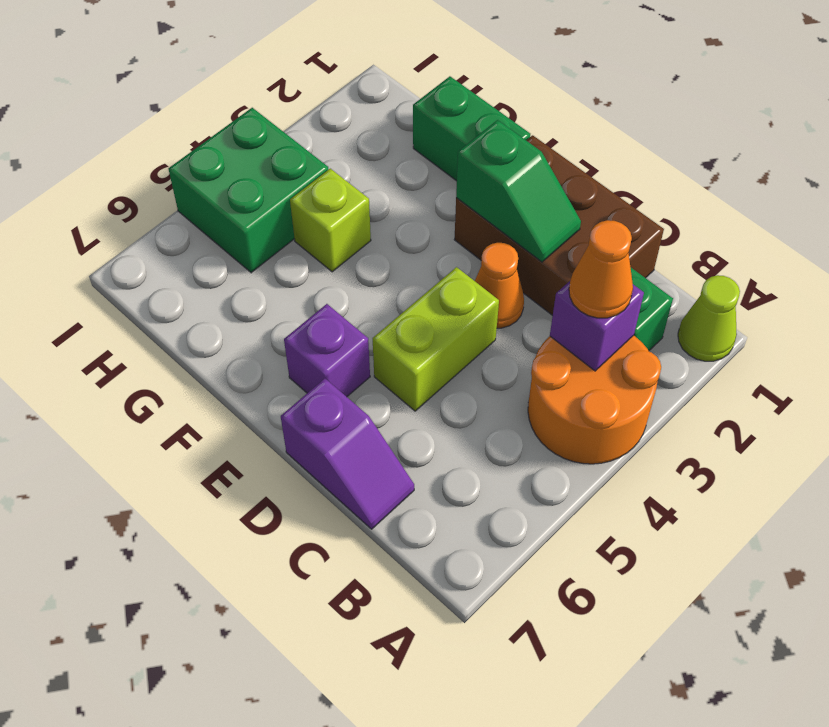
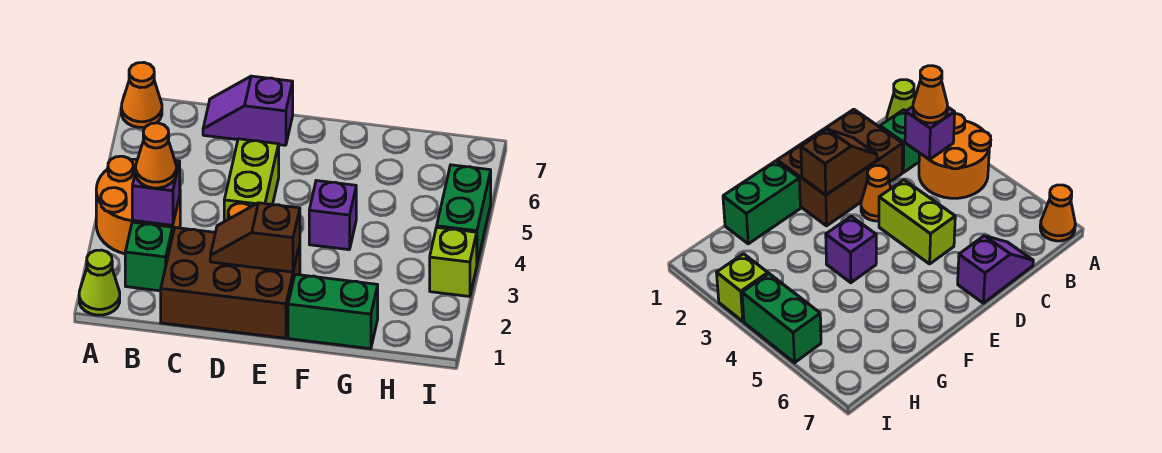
none -> orange 1x1 cone [121,62,162,127]
green 1x2 slope [456,120,581,262] -> brown 1x2 slope [210,203,300,272]
purple 1x1 brick [284,304,370,397] -> purple 1x1 brick moved to [309,181,356,250]
lime 1x1 brick [290,169,371,272] -> lime 1x1 brick moved to [430,227,477,297]
green 2x2 brick [169,108,329,273] -> green 1x2 brick [437,165,491,263]

